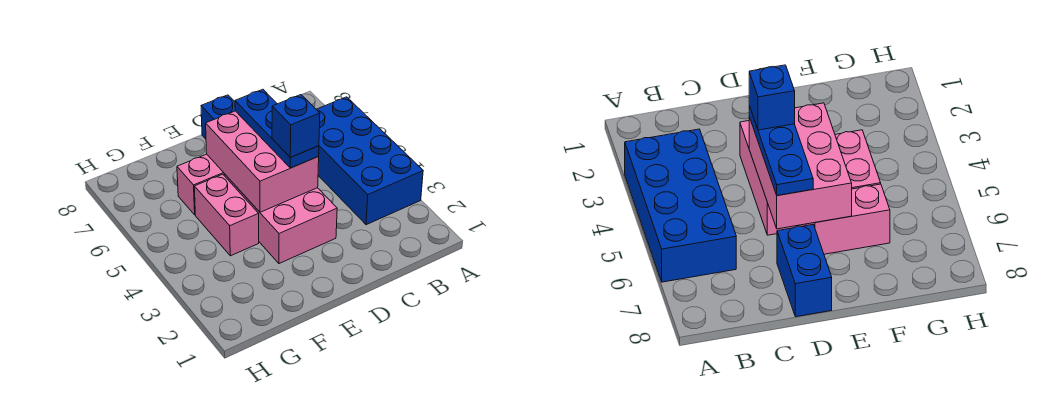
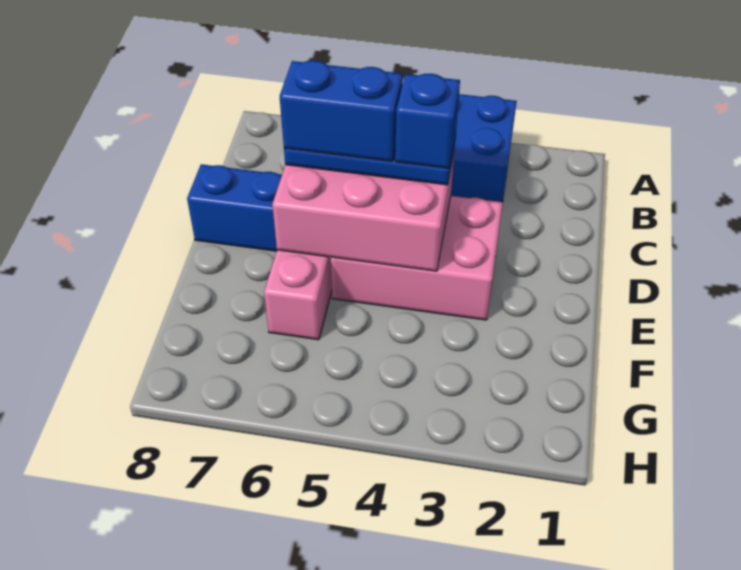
none -> blue 1x2 brick [280,61,402,161]
pink 1x2 brick [194,174,259,256] -> none

